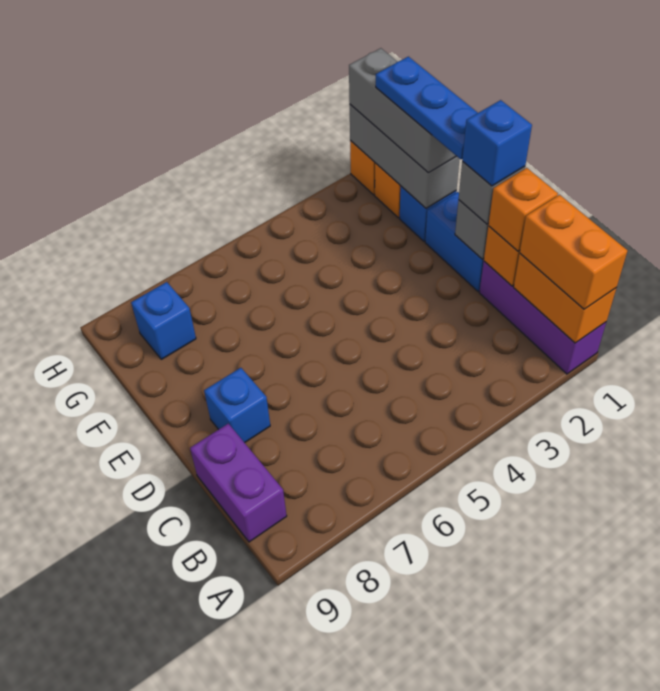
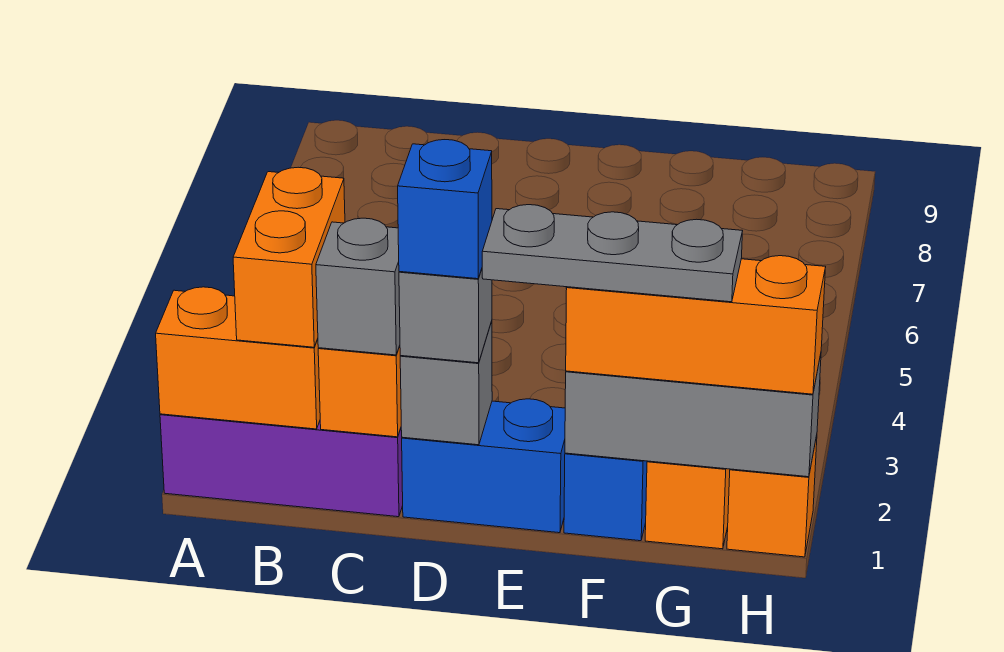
orange 1x2 brick [520,195,627,309] -> orange 1x2 brick turned to [233,167,345,347]
purple 1x2 brick [190,424,287,542] -> none
orange 1x1 brick [488,168,558,251] -> grey 1x1 brick [316,218,400,355]
blue 1x1 brick [204,368,270,443] -> none
blue 1x3 plate [376,57,478,159] -> grey 1x3 plate [482,205,742,302]
grey 1x3 brick [349,48,456,173] -> orange 1x3 brick [566,256,826,394]
blue 1x1 brick [131,282,196,359] -> none

